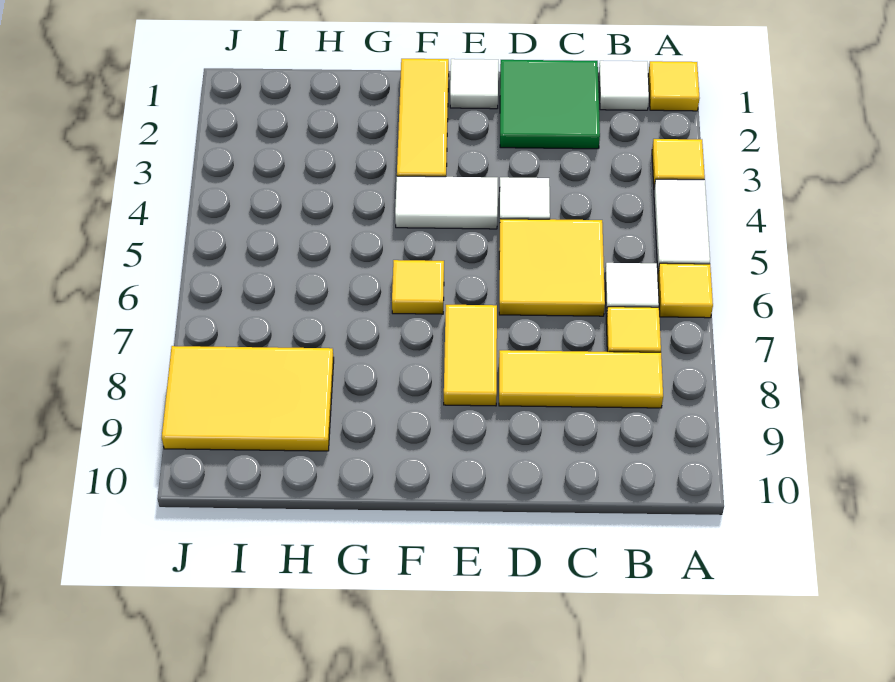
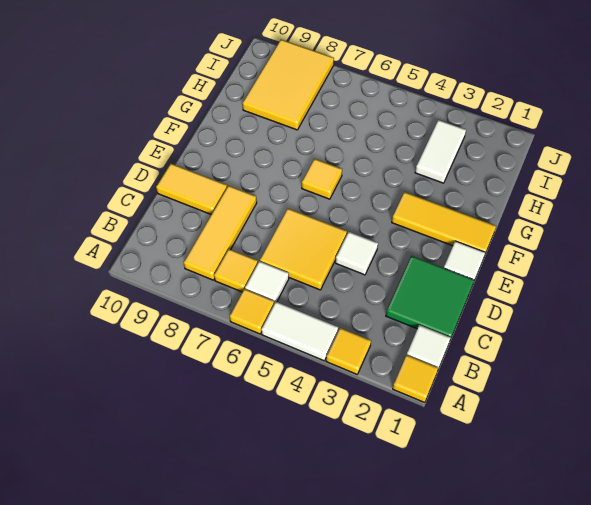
white 1x2 tile [395,176,498,229] -> white 1x2 tile moved to [415,120,466,183]
yellow 1x2 tile [444,305,497,406] -> yellow 1x2 tile moved to [156,164,227,214]

